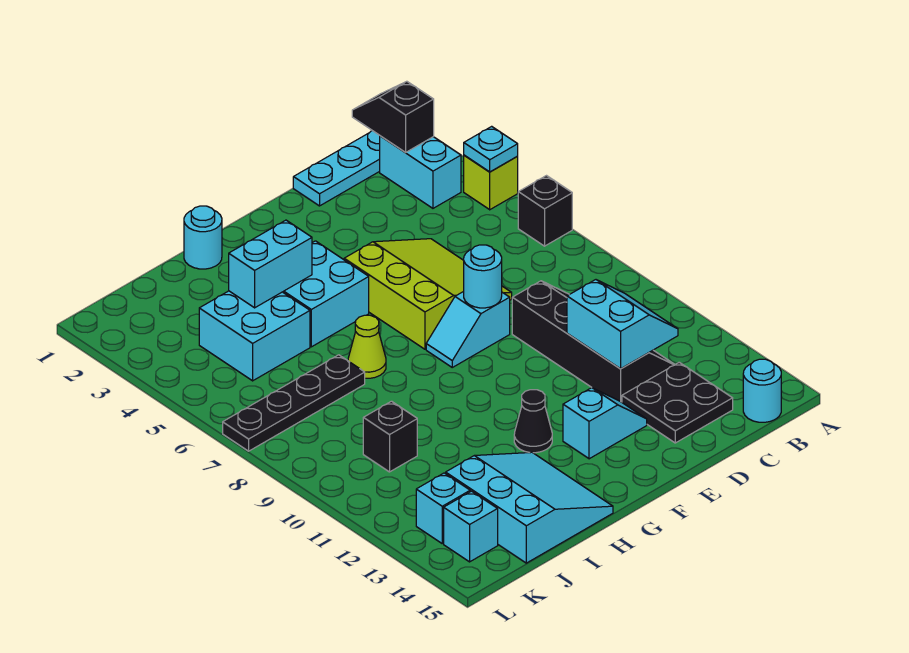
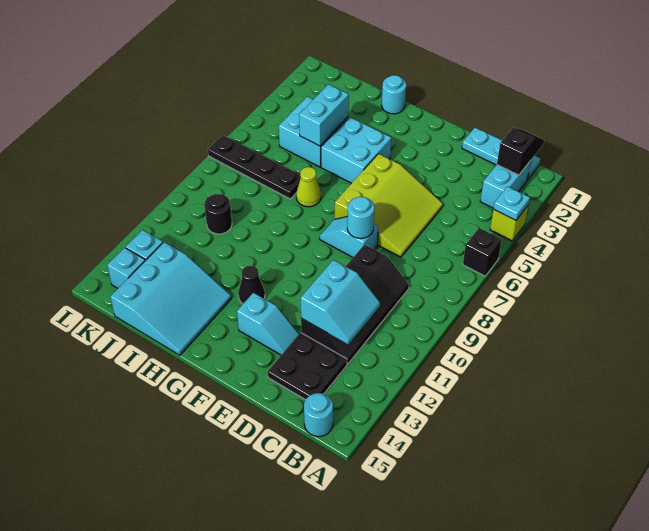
cyan 1x2 brick [229,220,312,308] -> cyan 1x2 brick turned to [299,84,349,146]
black 1x1 brick [363,401,417,472] -> black 1x1 round brick [204,194,232,234]

